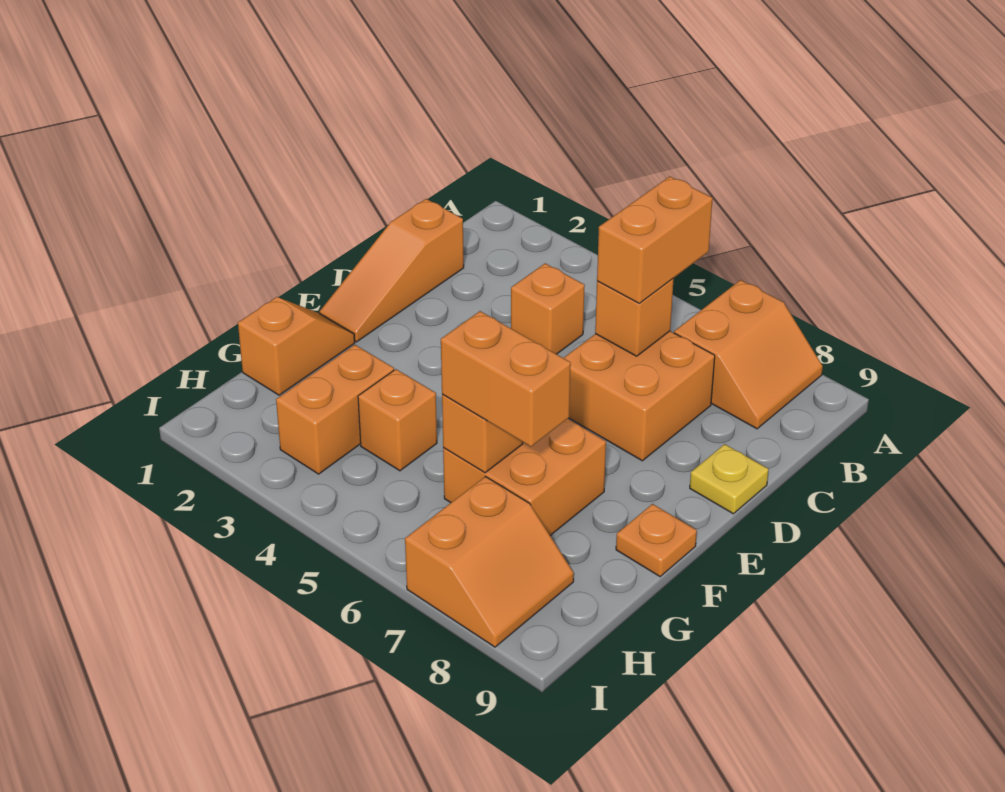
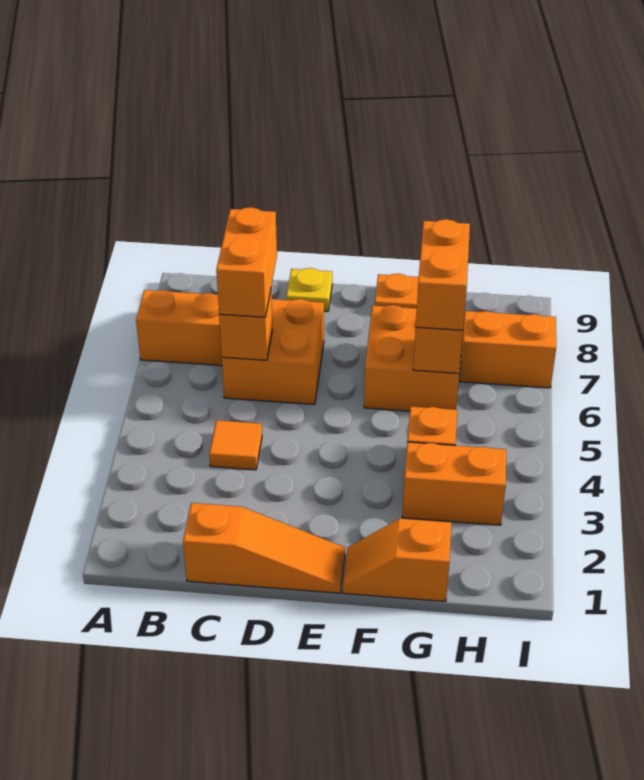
orange 1x2 brick [597,176,713,304] -> orange 1x2 brick turned to [216,207,277,317]
orange 1x1 brick [511,263,585,354] -> orange 1x1 tile [209,420,262,470]

